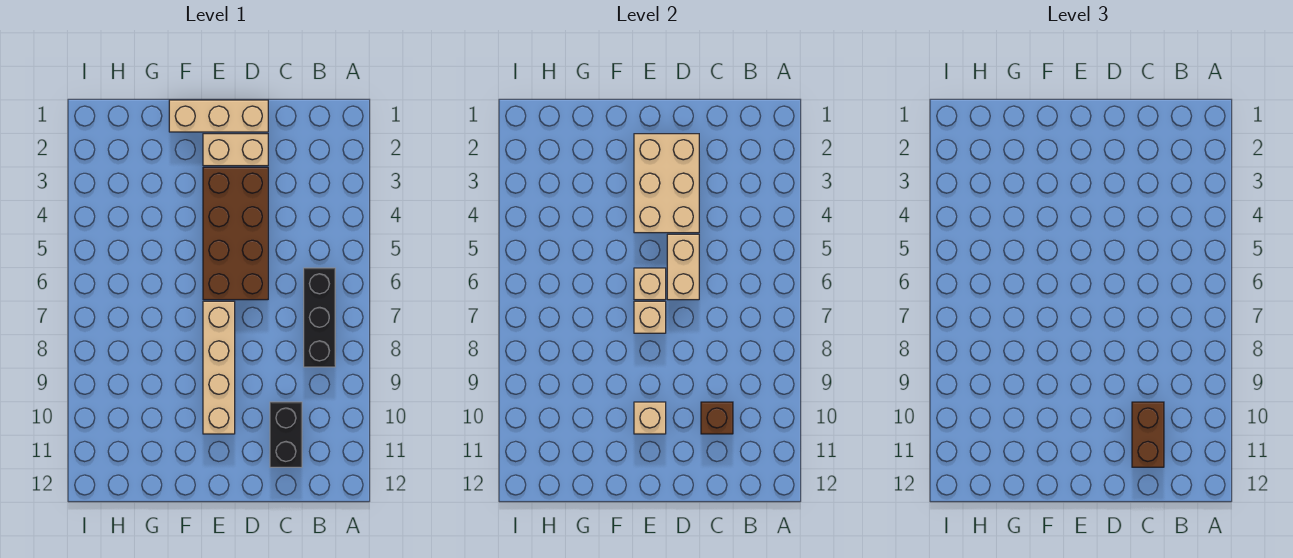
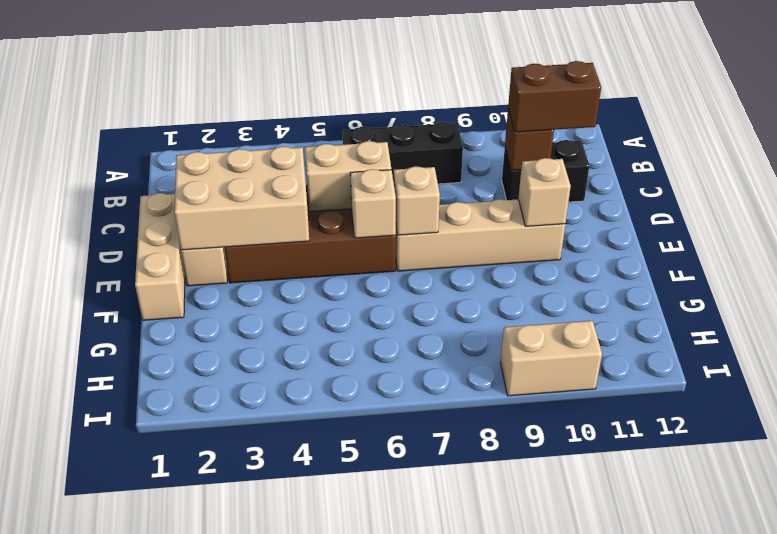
none -> tan 1x2 brick [500,321,602,396]

